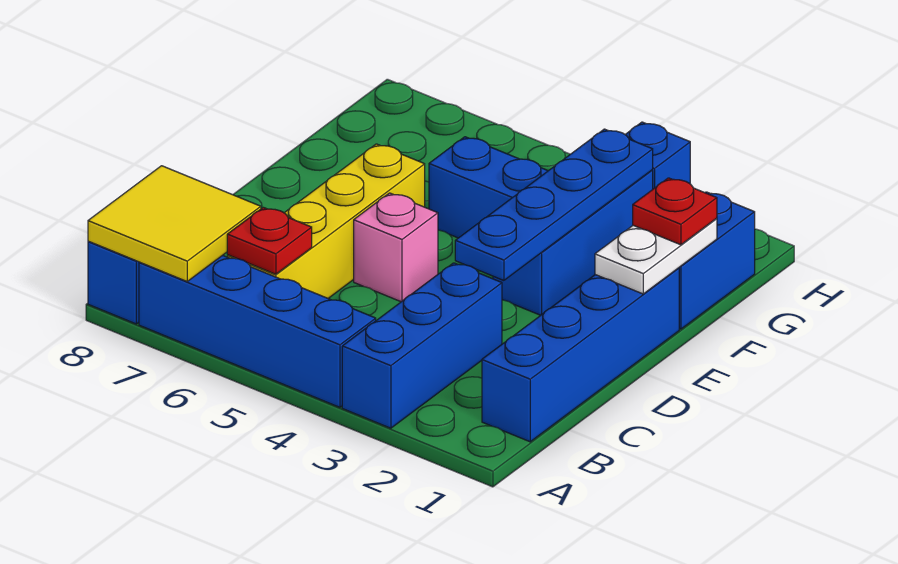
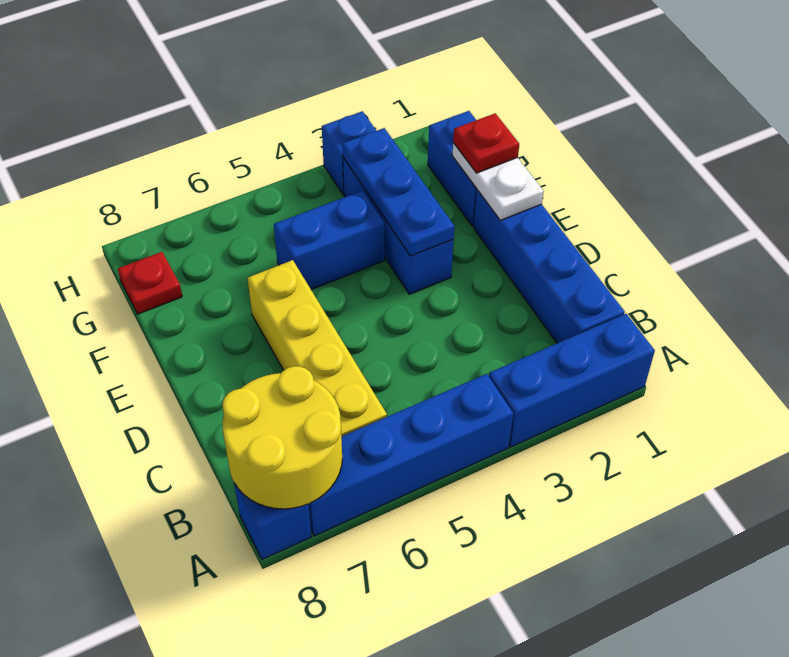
blue 1x3 brick [342,263,502,428] -> blue 1x3 brick turned to [489,314,655,447]
yellow 2x2 tile [88,166,261,281] -> yellow 2x2 round brick [223,366,342,509]
red 1x1 plate [227,207,312,274] -> red 1x1 plate moved to [118,252,182,314]
blue 1x4 plate [455,129,653,280] -> blue 1x3 plate [342,128,455,256]
pink 1x1 brick [354,193,438,302] -> none

